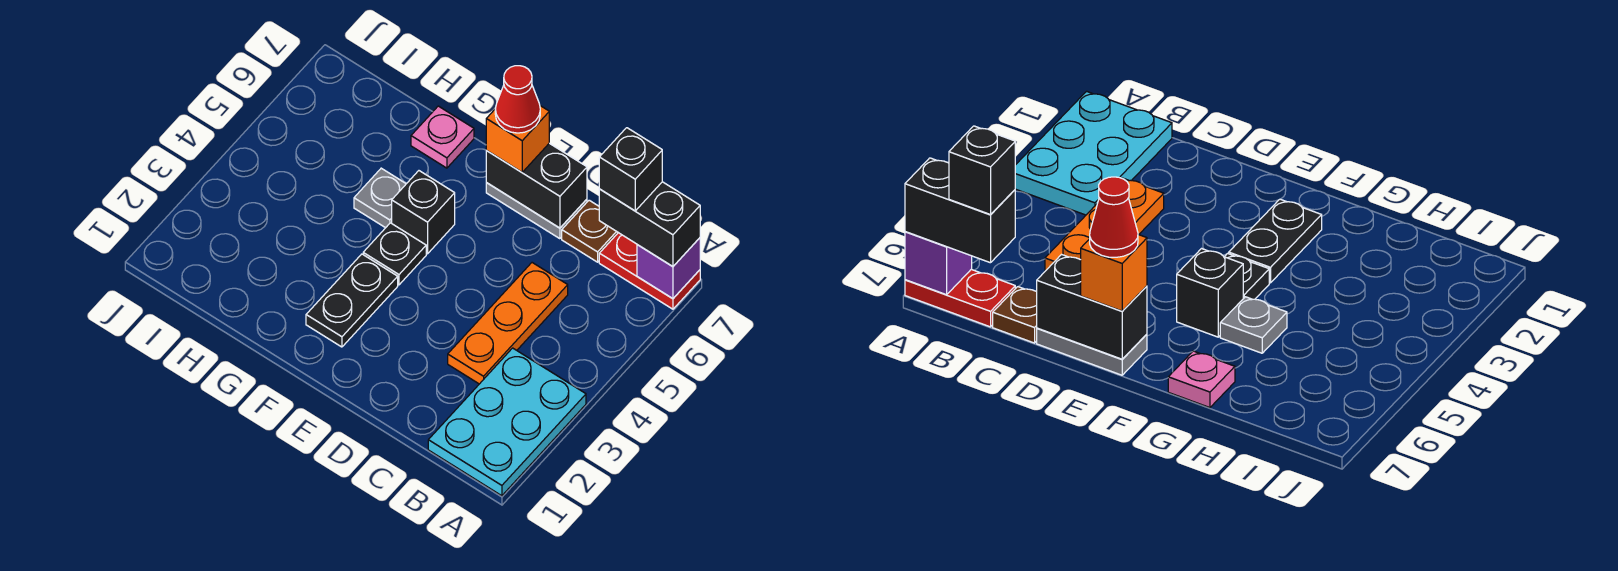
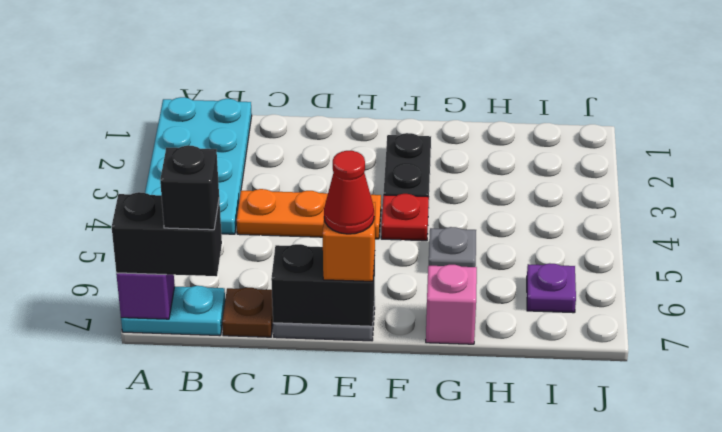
cyan 2x3 plate [428,348,586,496] -> cyan 2x4 plate [145,97,252,234]
red 1x2 plate [599,233,700,309] -> cyan 1x2 plate [121,286,225,336]
orange 1x3 plate [448,263,568,384] -> orange 1x3 plate turned to [237,189,381,239]
black 1x1 plate [363,223,426,285] -> red 1x1 plate [381,194,429,241]
black 1x1 brick [392,171,455,254] -> none
pink 1x1 plate [411,106,474,168] -> pink 1x1 brick [426,265,477,344]
none -> purple 1x1 plate [527,263,576,313]

